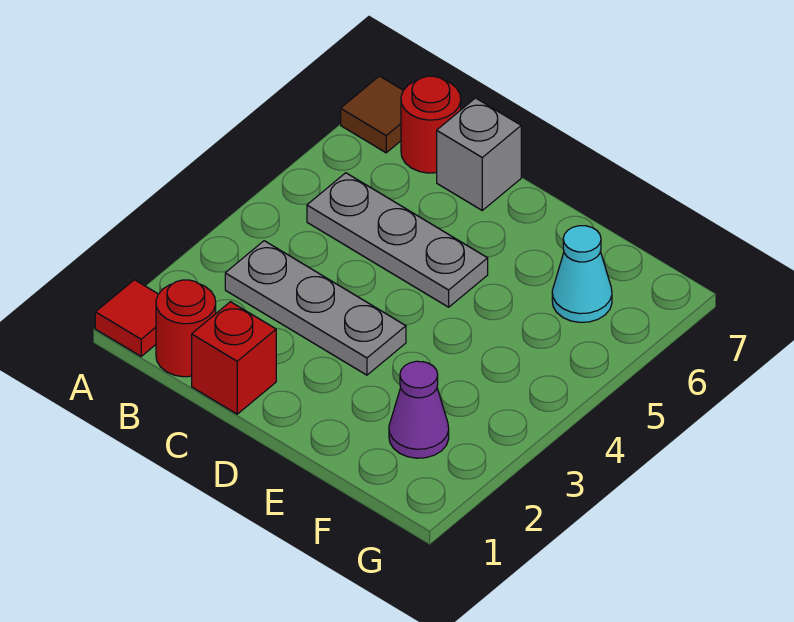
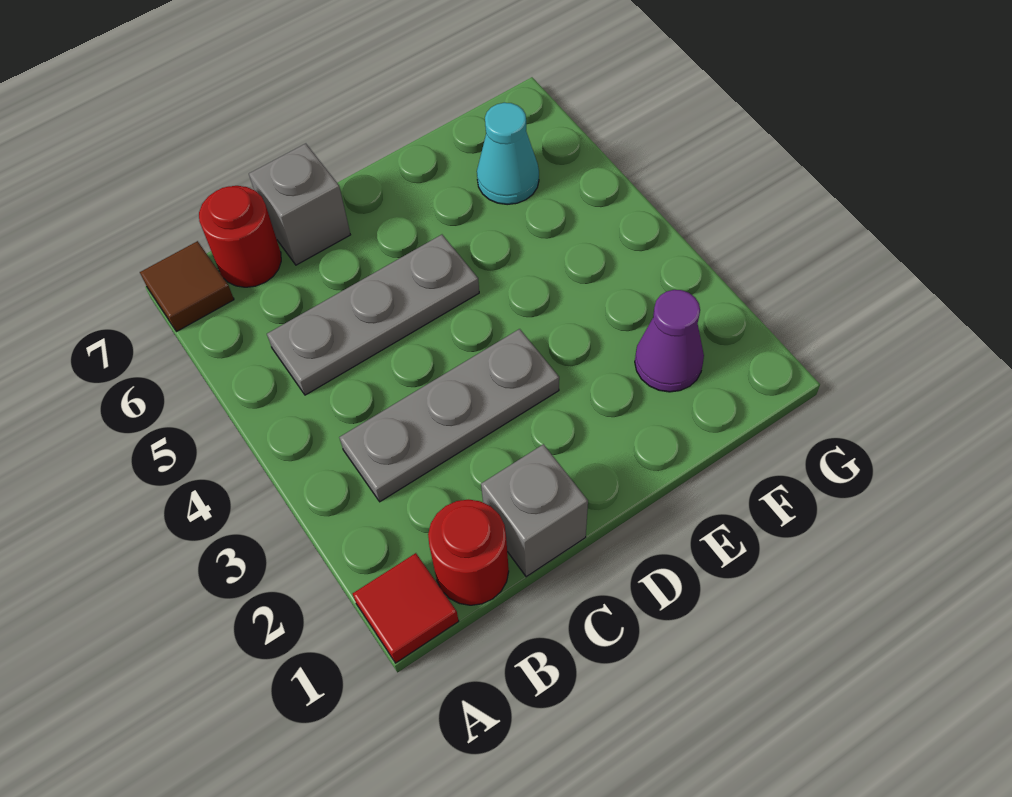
red 1x1 brick [192,302,276,414] -> grey 1x1 brick [481,444,588,577]

